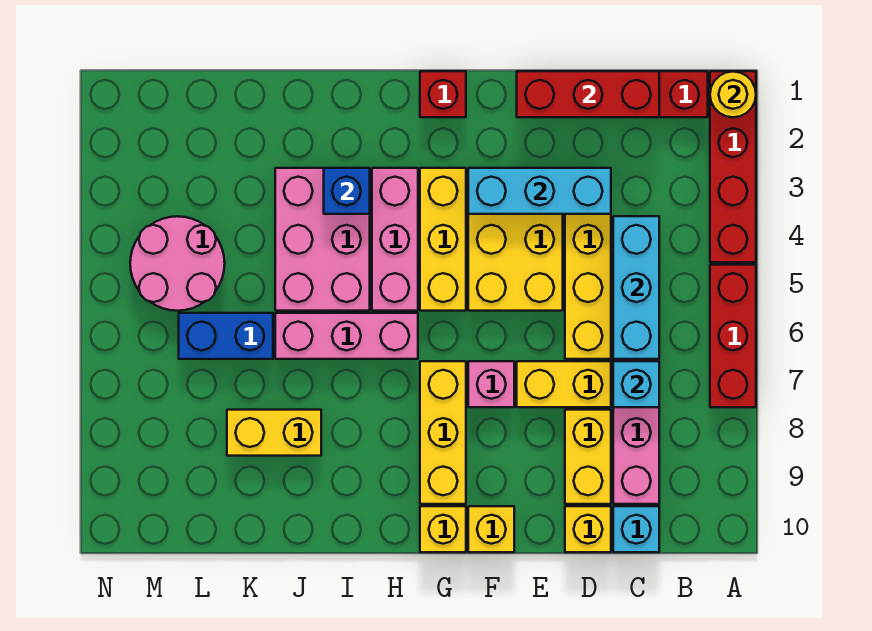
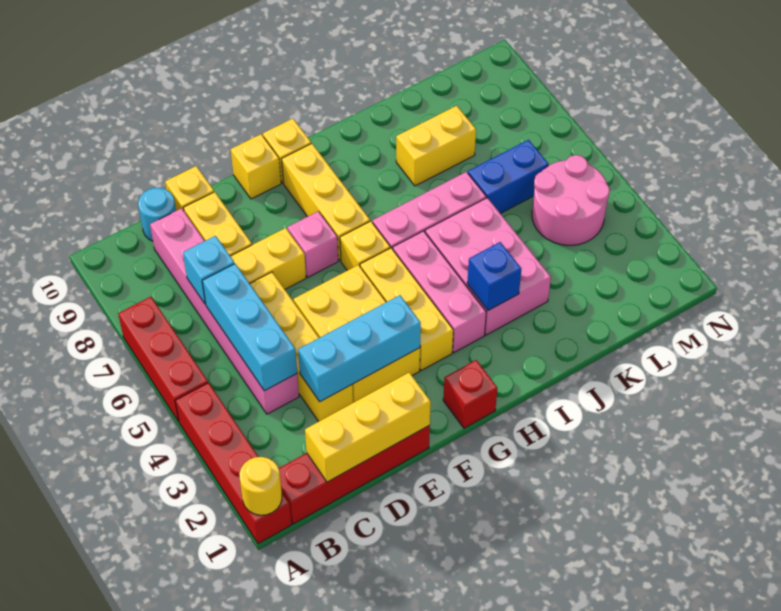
red 1x3 brick [517,71,659,117] -> yellow 1x3 brick [305,373,431,482]
cyan 1x1 brick [613,506,659,552] -> cyan 1x1 round brick [138,188,176,241]
none -> yellow 1x1 brick [340,221,390,271]

